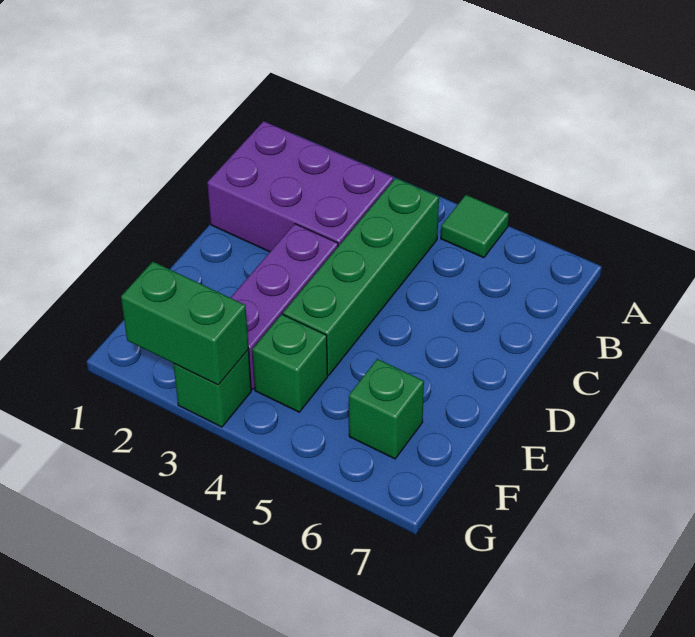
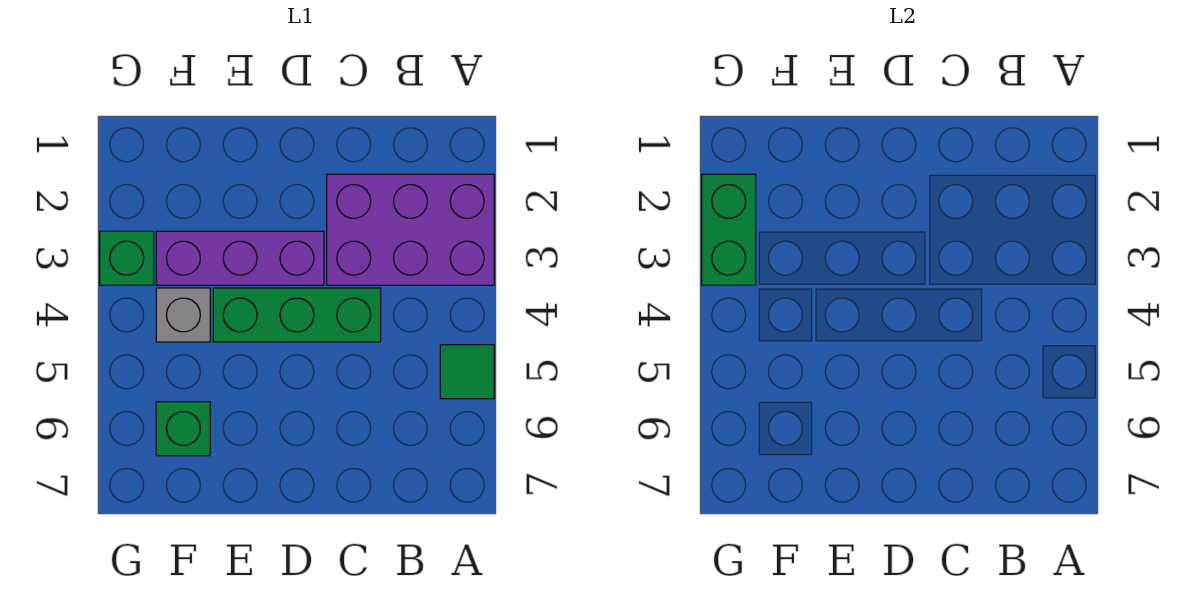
purple 2x3 brick [207,121,393,252] -> purple 2x3 brick turned to [327,174,494,285]
green 1x4 brick [283,178,439,375] -> green 1x3 brick [213,288,381,342]
green 1x1 brick [252,314,328,412] -> grey 1x1 brick [156,288,210,342]

